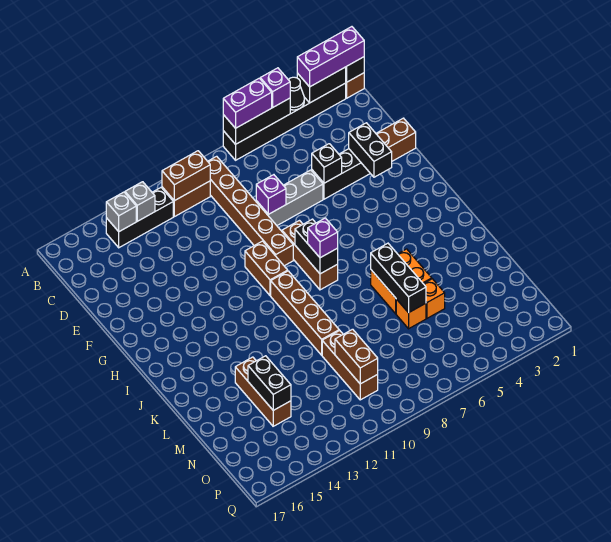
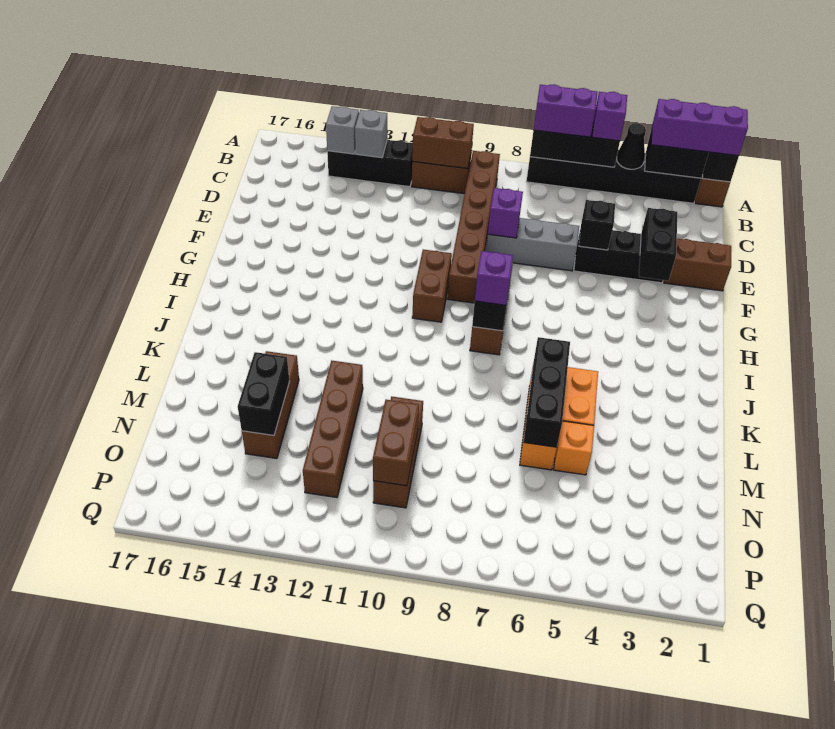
brown 1x4 brick [271,271,339,355] -> brown 1x4 brick moved to [303,361,363,497]

